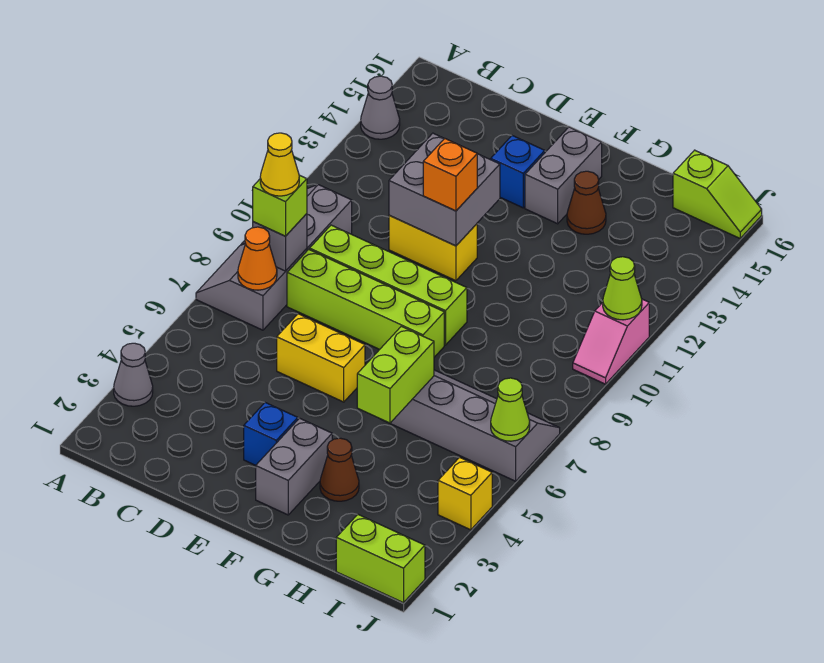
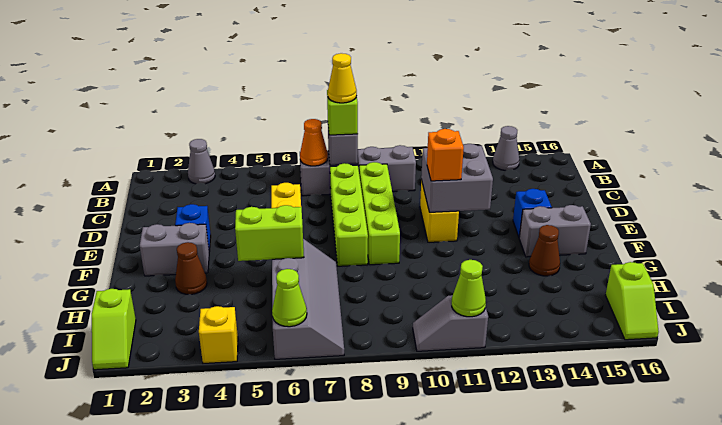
lime 1x2 brick [336,514,425,603] -> lime 1x2 slope [92,289,136,370]
pink 1x2 slope [573,299,649,384] -> grey 1x2 slope [413,295,488,351]

